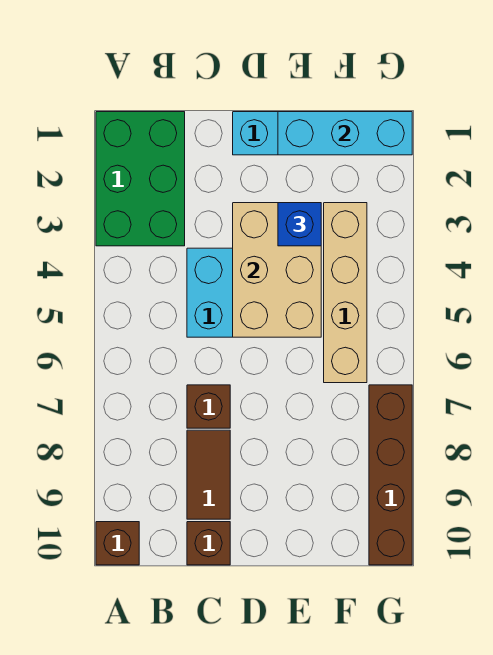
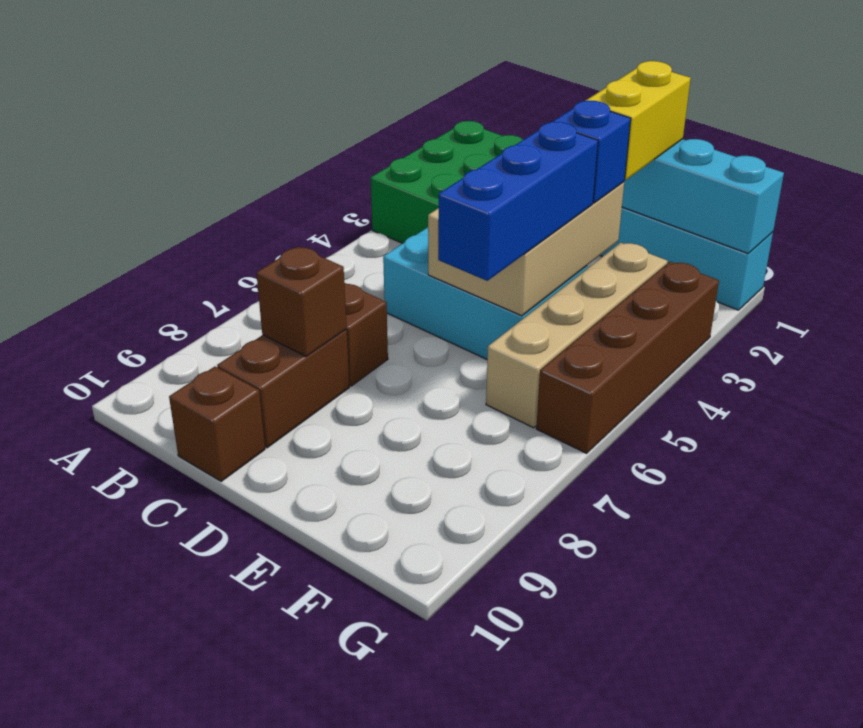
brown 1x1 brick [96,522,139,565] -> brown 1x1 brick moved to [256,247,347,356]
brown 1x2 tile [187,430,230,519] -> brown 1x2 brick [217,330,349,448]
none -> yellow 1x2 brick [586,61,691,180]
none -> blue 1x3 brick [438,122,598,281]
brown 1x4 brick [369,385,412,565] -> brown 1x4 brick moved to [536,262,719,453]

